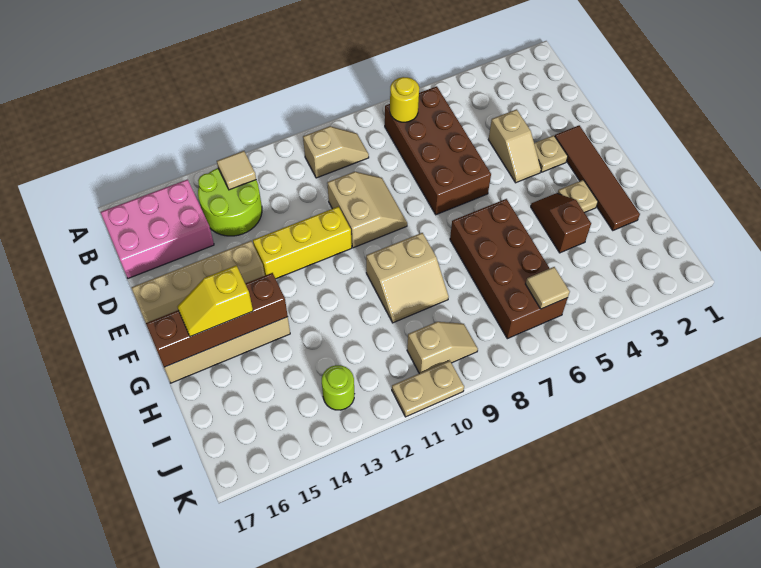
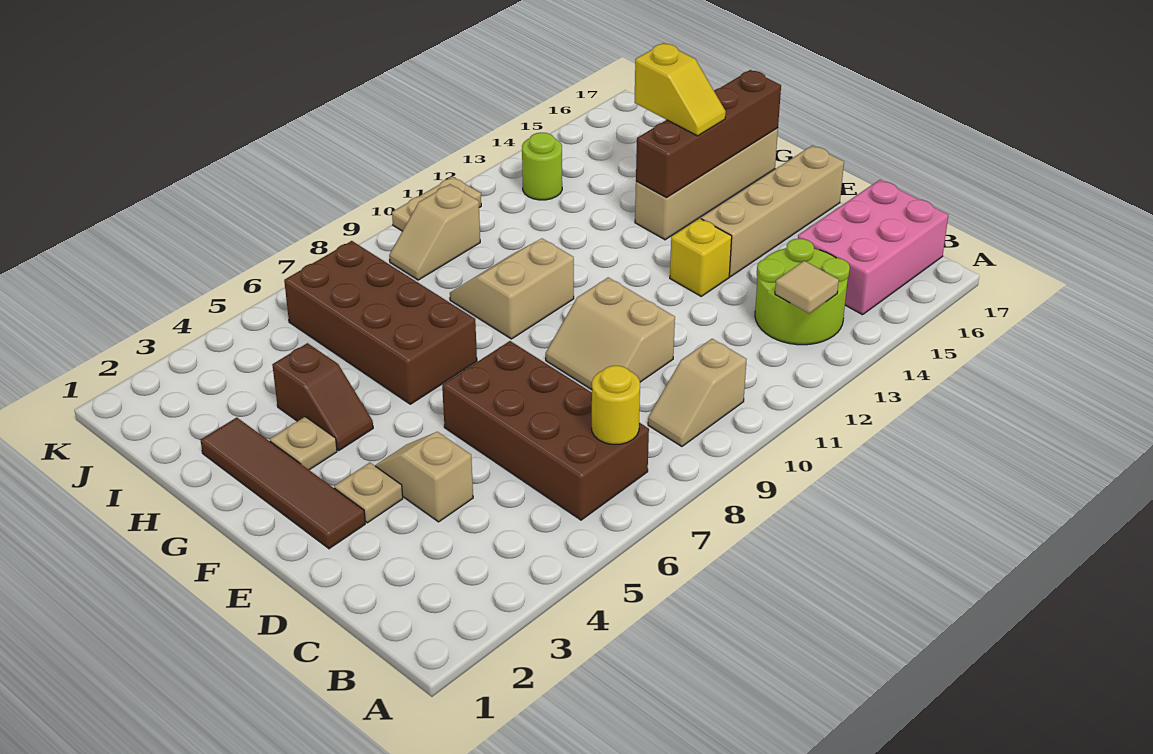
yellow 1x3 brick [253,207,352,279] -> yellow 1x1 brick [670,218,732,296]
yellow 1x2 slope [177,265,253,337] -> yellow 1x2 slope turned to [634,43,726,136]
tan 1x1 tile [526,267,570,309] -> none

